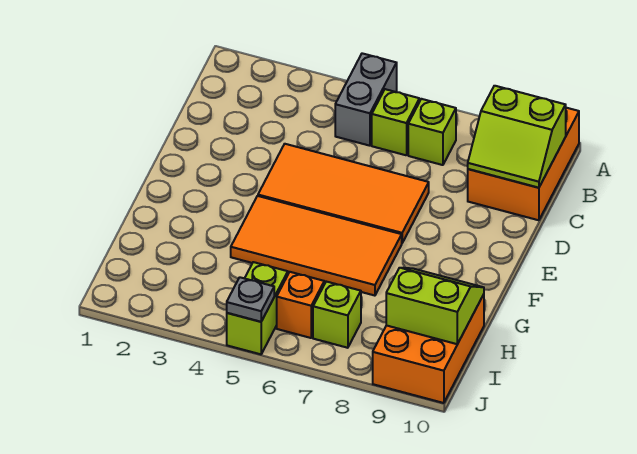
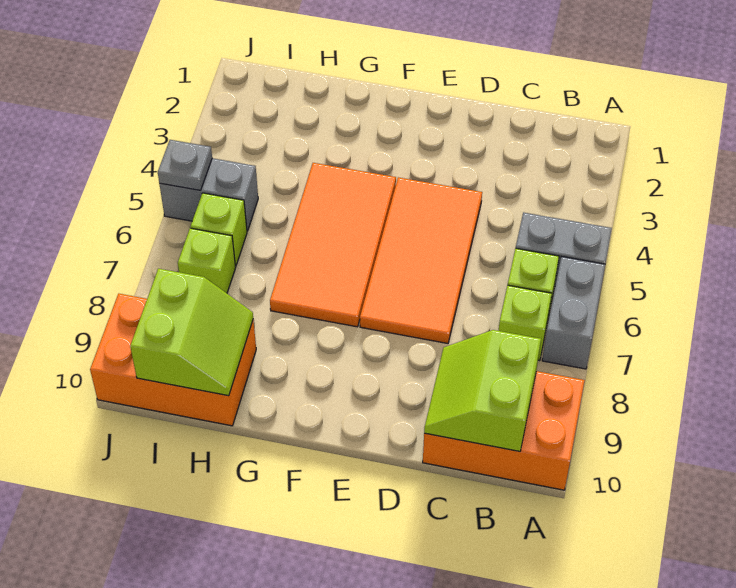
none -> grey 1x2 brick [542,257,605,369]
lime 1x2 brick [227,262,288,354] -> grey 1x2 brick [159,158,258,231]
orange 1x1 brick [277,272,324,338] -> lime 1x1 brick [191,193,247,266]

